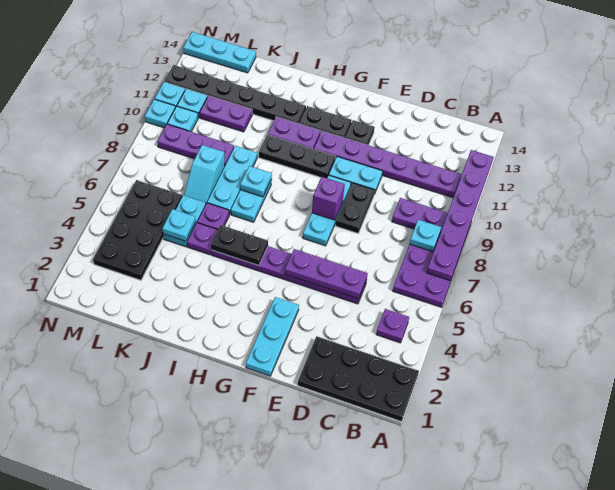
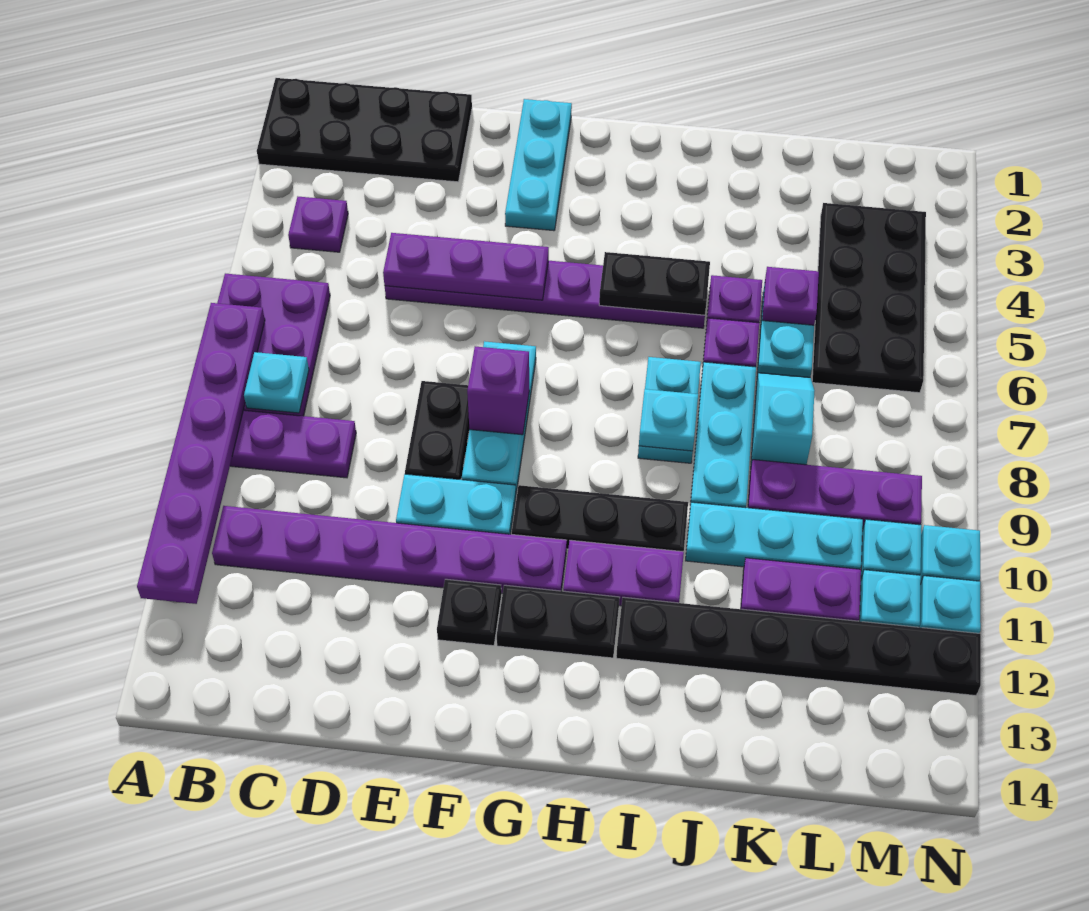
cyan 1x1 plate [162,209,195,241] -> purple 1x1 plate [762,267,819,325]
cyan 1x3 plate [183,32,256,73] -> cyan 1x3 plate moved to [686,502,863,569]

